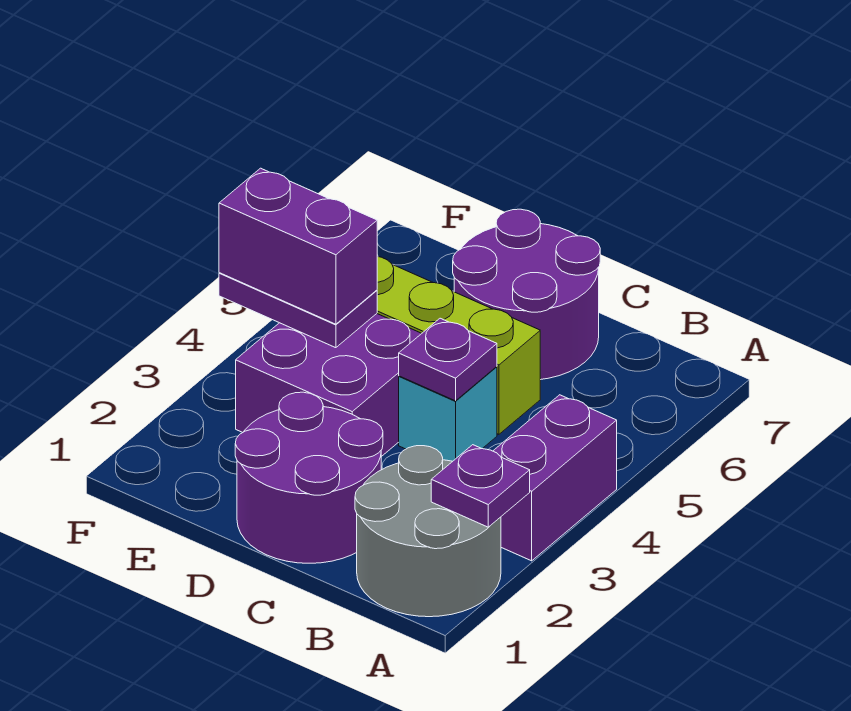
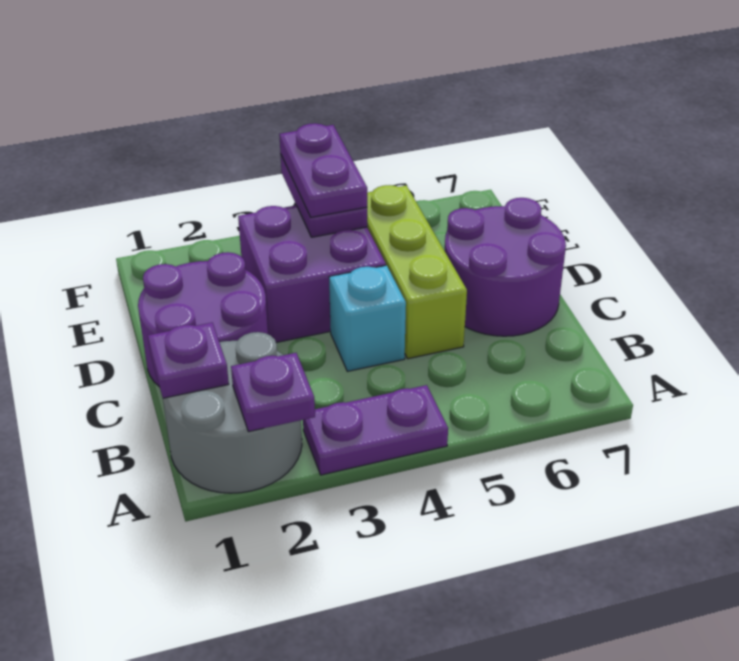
purple 1x2 brick [493,395,617,561] -> purple 1x2 plate [303,385,448,475]
purple 1x1 plate [399,318,497,401] -> purple 1x1 plate moved to [148,323,229,398]
purple 1x2 brick [219,168,377,324] -> purple 1x2 plate [279,123,367,217]

